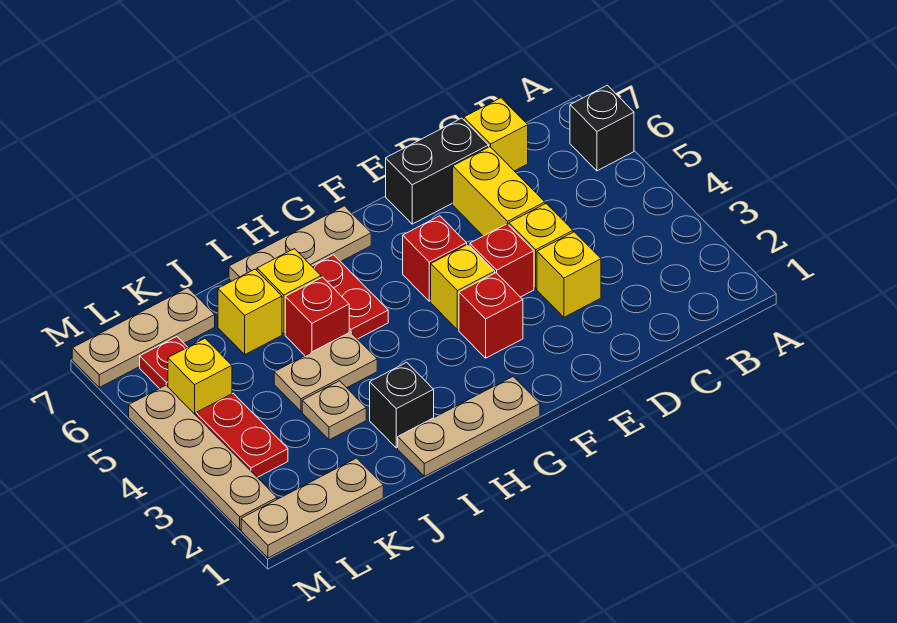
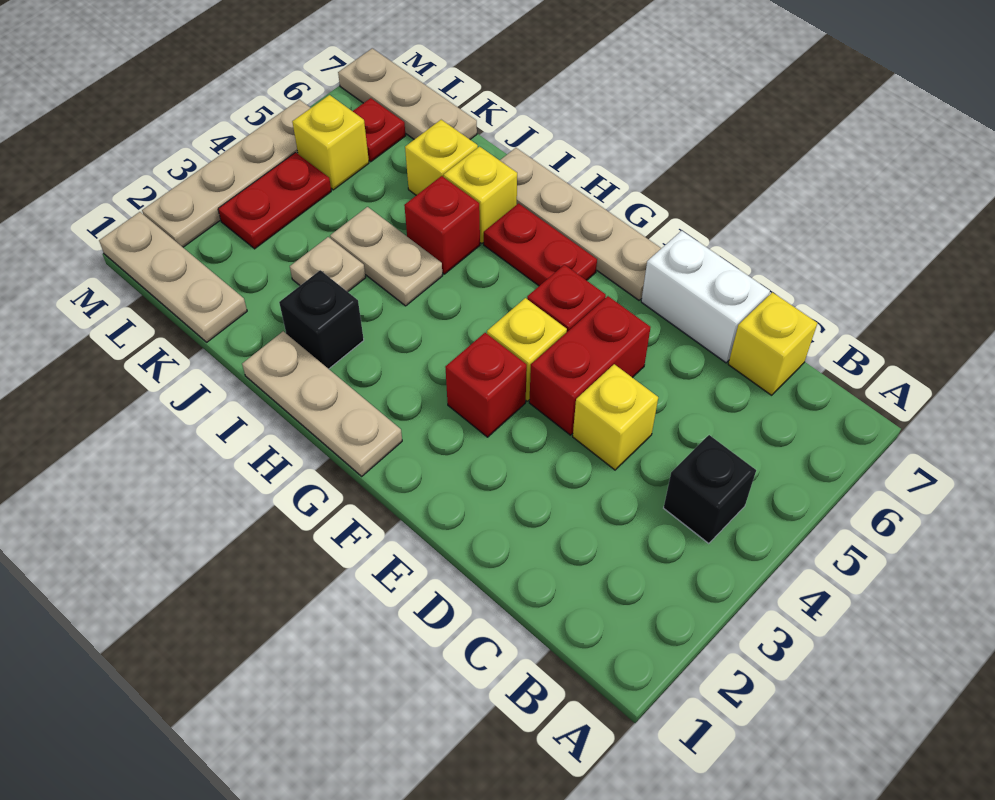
black 1x1 brick [570,85,634,171] -> black 1x1 brick moved to [664,435,756,544]
yellow 1x1 brick [537,232,601,317] -> none
yellow 1x2 brick [453,147,545,236] -> none
black 1x2 brick [386,118,489,224] -> white 1x2 brick [641,231,770,363]
red 1x1 brick [470,224,534,297] -> red 1x2 brick [529,296,651,435]
tan 1x3 plate [229,206,371,281] -> tan 1x4 plate [500,148,661,300]
red 1x2 plate [312,255,388,339] -> red 1x2 plate turned to [484,203,597,286]

